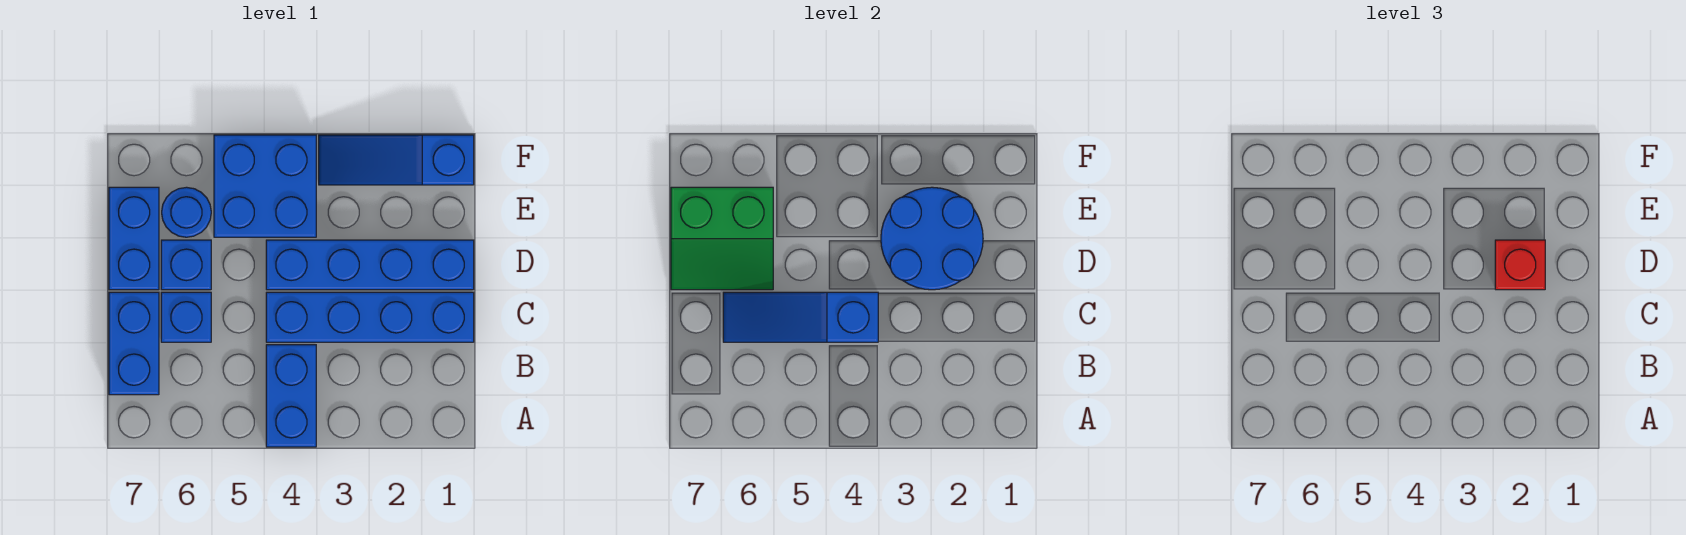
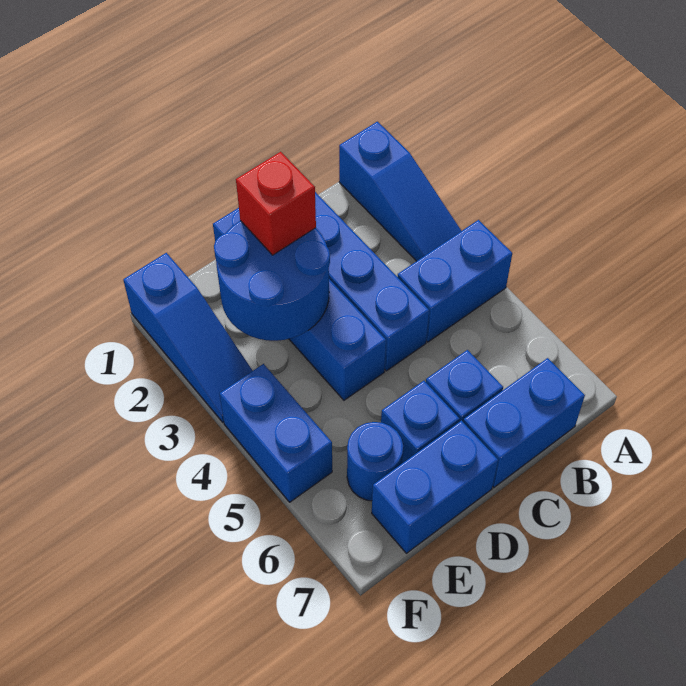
blue 1x3 slope [723,292,878,342] -> blue 1x3 slope moved to [339,122,461,261]
green 2x2 slope [671,187,773,290] -> none
blue 2x2 brick [214,135,316,237] -> blue 1x2 brick [220,364,332,502]

